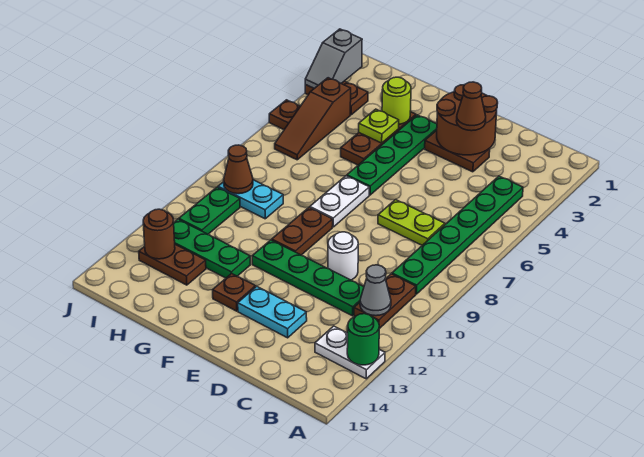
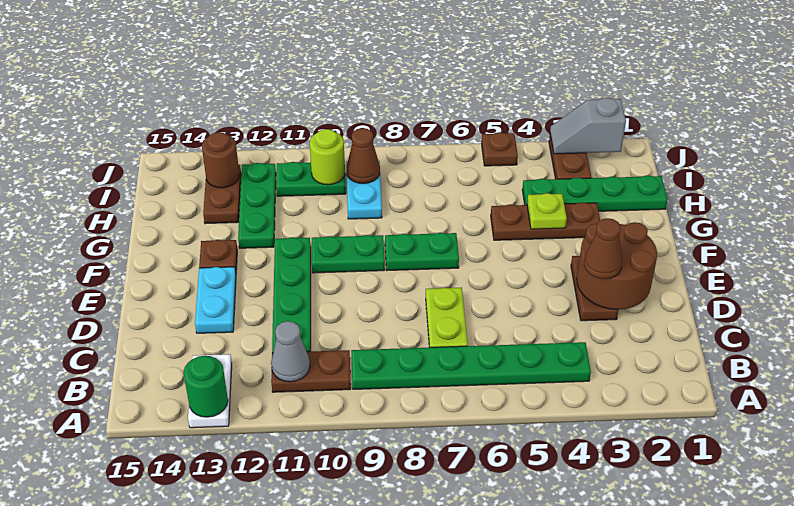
white 1x1 round brick [328,232,358,280] -> none
green 1x4 plate [347,115,437,195] -> green 1x4 plate moved to [522,175,668,211]
white 1x2 plate [310,176,369,227] -> green 1x2 plate [385,233,459,271]
brown 1x2 plate [272,207,333,255] -> green 1x2 plate [312,235,385,273]
lime 1x1 round brick [382,77,411,124] -> lime 1x1 round brick moved to [310,129,345,185]
brown 1x3 slope [275,78,351,160] -> none

